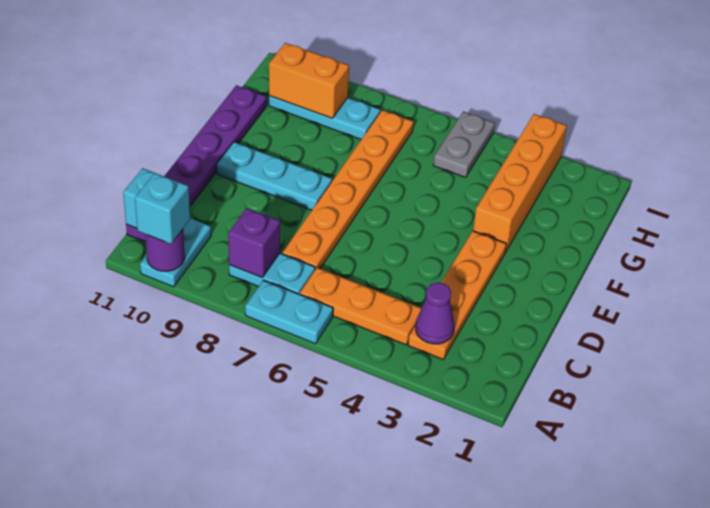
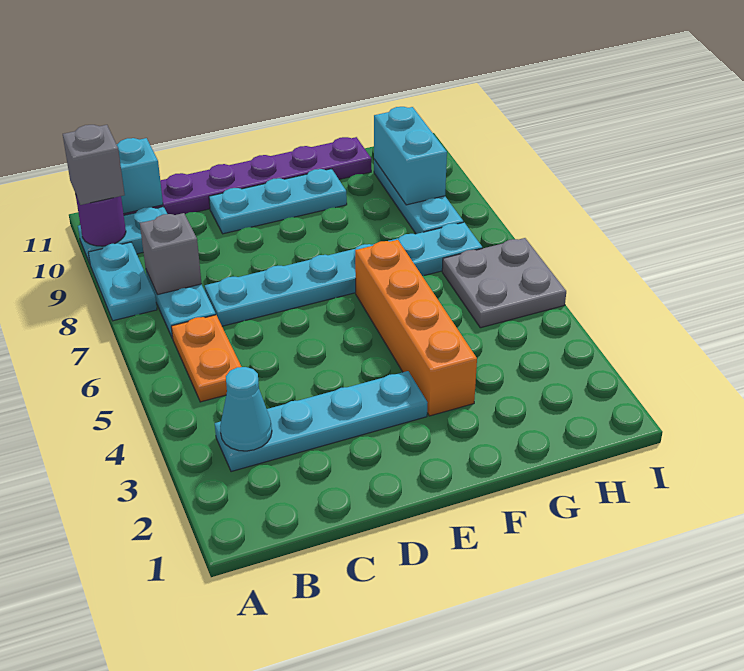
cyan 1x2 plate [245,280,333,344] -> cyan 1x2 plate moved to [88,242,157,321]
cyan 1x1 brick [135,173,190,244] -> grey 1x1 brick [63,125,125,205]
orange 1x4 plate [408,231,506,359] -> cyan 1x4 plate [215,371,428,472]
purple 1x1 cone [416,282,455,344] -> cyan 1x1 cone [220,367,272,451]
orange 1x3 plate [300,268,421,345] -> orange 1x2 plate [171,315,241,402]
purple 1x1 brick [228,208,280,278] -> grey 1x1 brick [140,213,202,295]
orange 1x6 plate [282,110,413,269] -> cyan 1x6 plate [205,222,482,326]
cyan 1x3 plate [217,142,332,210] -> cyan 1x3 plate turned to [209,169,347,234]
orange 1x4 brick [473,114,567,252] -> orange 1x4 brick turned to [355,240,477,416]
grey 1x2 plate [433,112,495,177] -> grey 2x2 plate [442,238,566,328]
orange 1x2 brick [269,43,349,118] -> cyan 1x2 brick [374,107,447,205]

